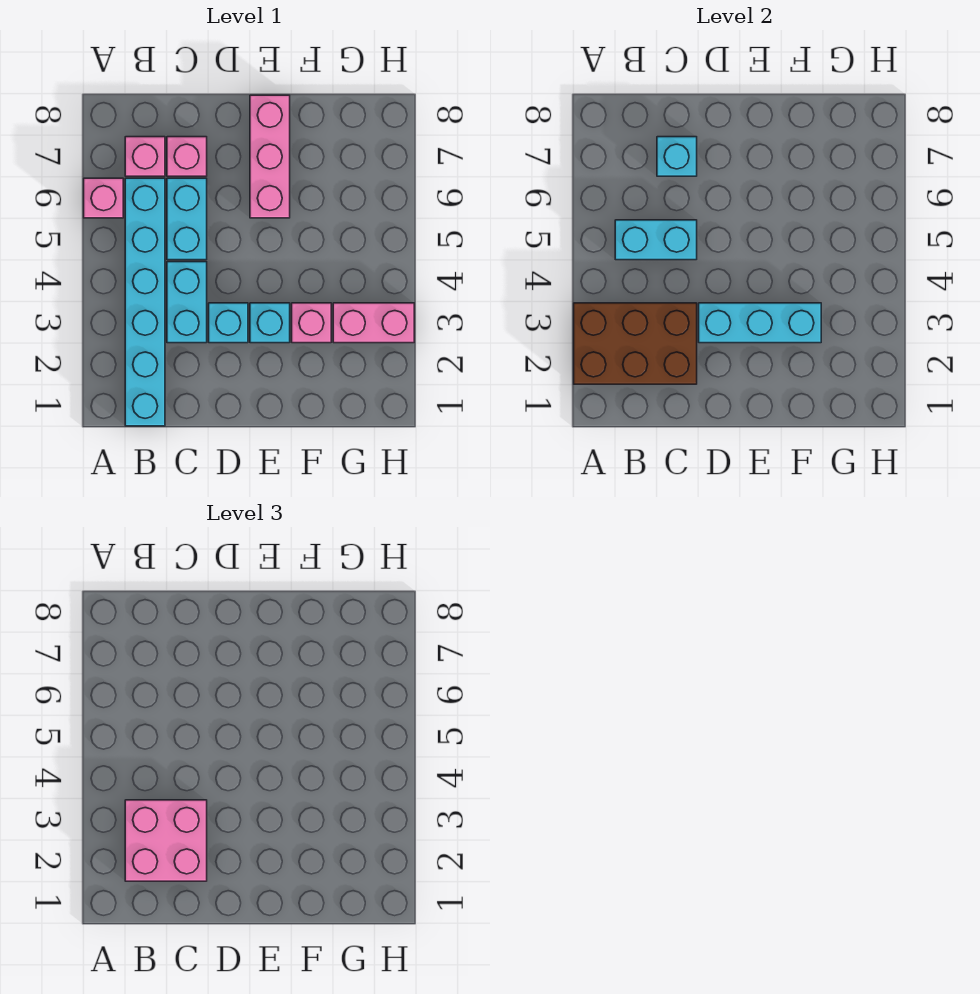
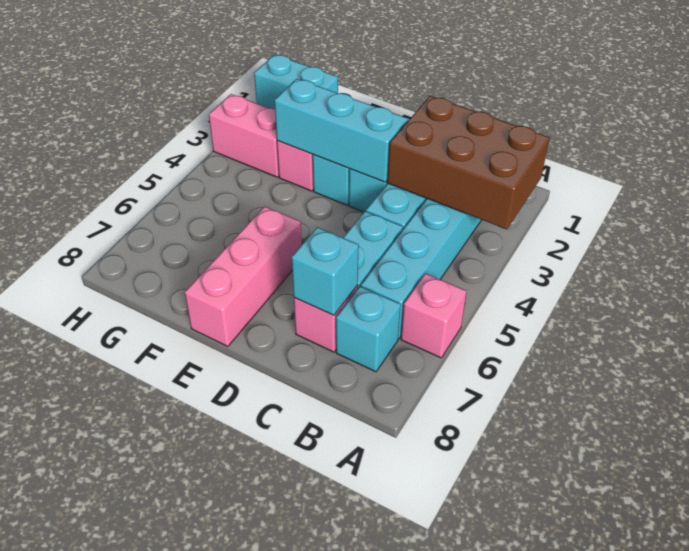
pink 2x2 brick [125,800,207,881] -> none
cyan 1x2 brick [615,220,697,260] -> cyan 1x2 brick moved to [254,54,338,109]
pink 1x1 brick [125,137,165,176] -> cyan 1x1 brick [336,286,401,372]

